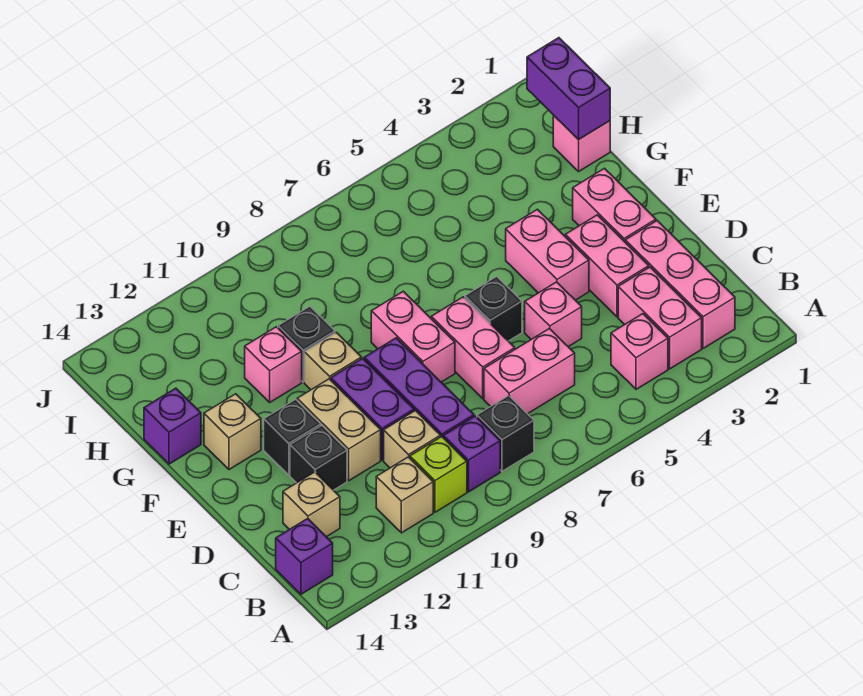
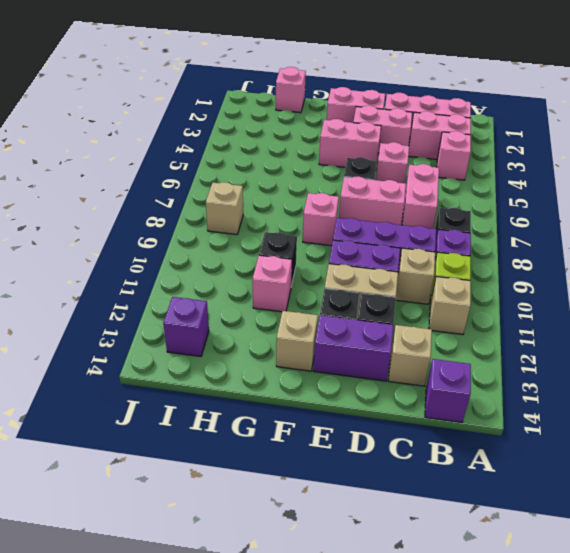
pink 1x2 brick [371,291,455,382] -> pink 1x1 brick [303,193,339,246]
tan 1x1 brick [304,332,361,390] -> tan 1x1 brick moved to [206,182,243,235]
purple 1x1 brick [144,388,201,464] -> purple 1x1 brick moved to [163,297,209,357]
purple 1x2 brick [527,38,610,140] -> purple 1x2 brick moved to [313,315,393,381]

